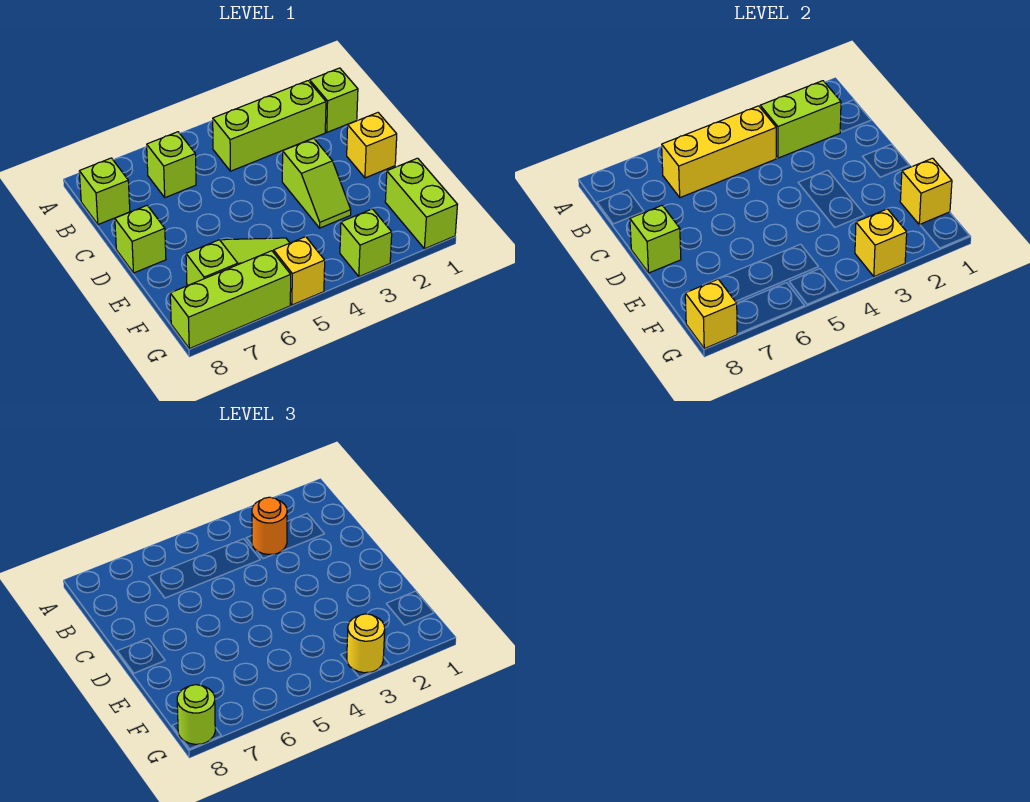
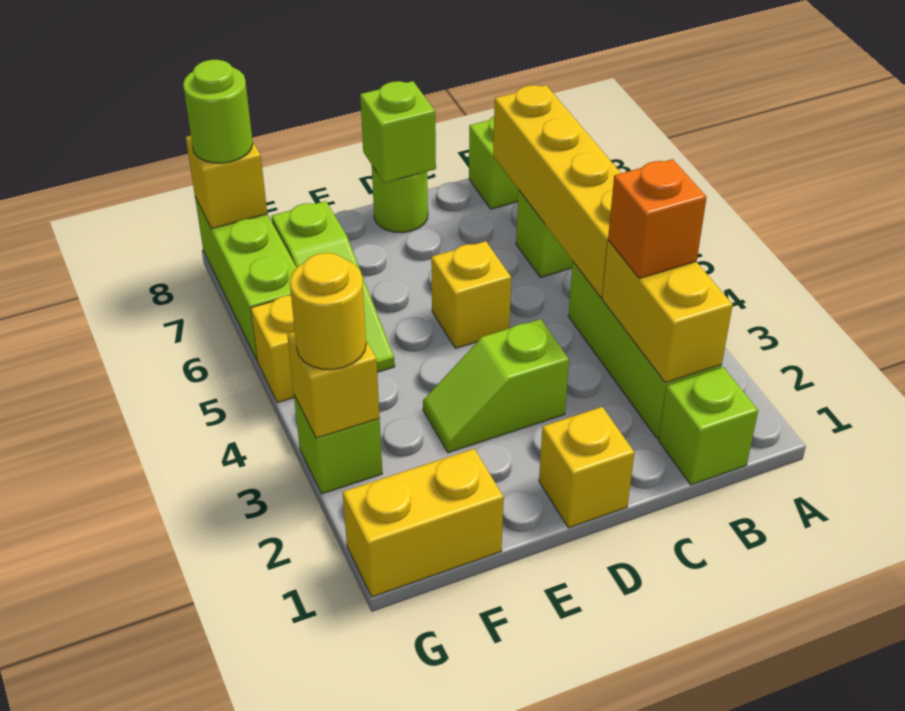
lime 1x2 brick [760,81,841,158] -> yellow 1x2 brick [602,240,733,383]
orange 1x1 round brick [252,497,287,554] -> orange 1x1 brick [608,159,707,278]
yellow 1x3 brick [662,106,776,198] -> yellow 1x4 brick [493,85,621,298]
lime 1x1 brick [115,206,166,273] -> lime 1x1 round brick [372,166,428,233]
lime 1x2 brick [385,158,458,249] -> yellow 1x2 brick [343,449,504,597]
yellow 1x1 brick [900,158,952,225] -> yellow 1x1 brick moved to [431,241,511,348]

